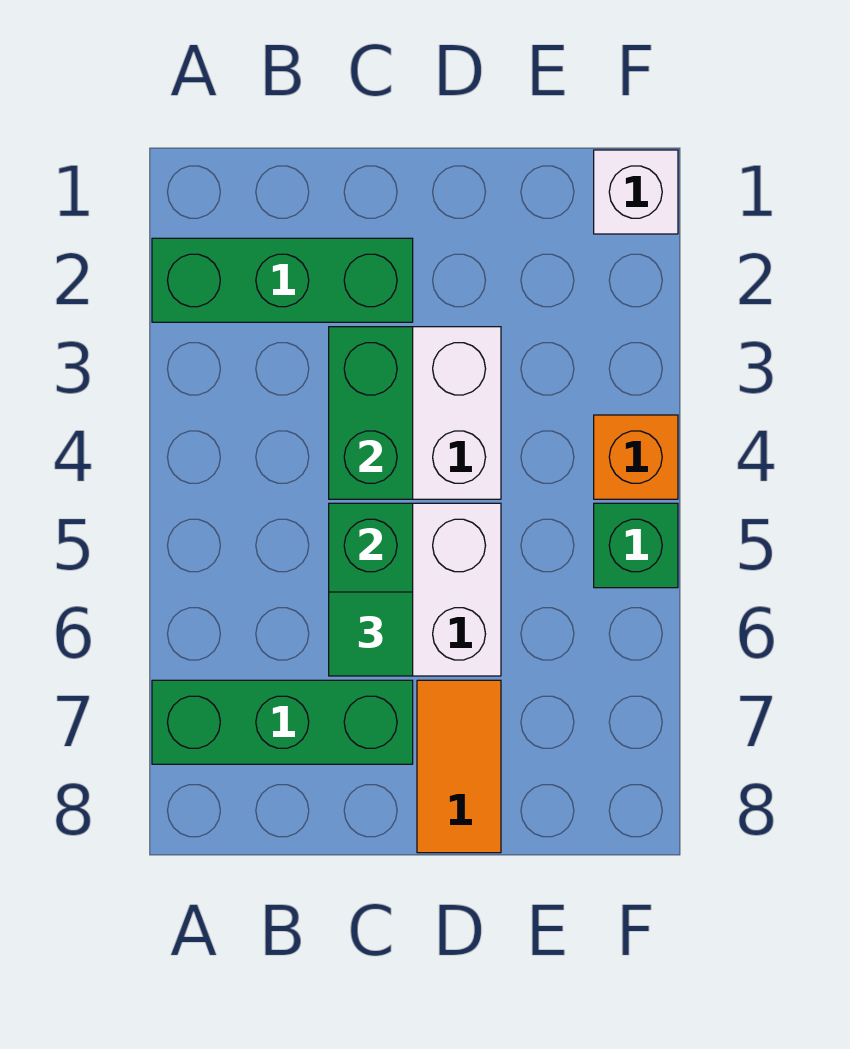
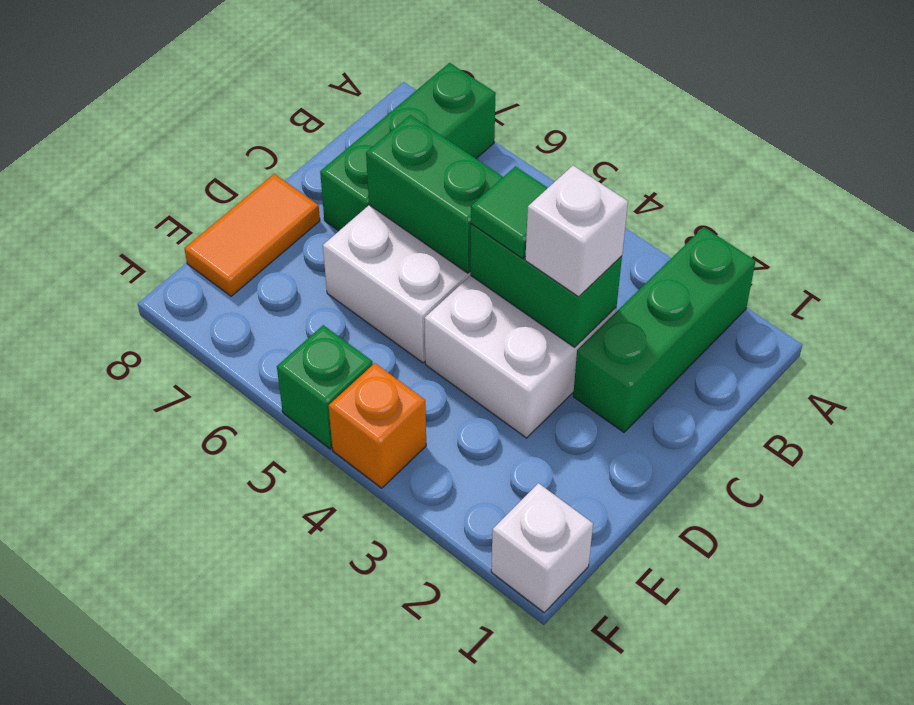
none -> white 1x1 brick [525,166,628,297]
green 1x1 tile [329,592,413,676] -> green 1x1 tile moved to [471,166,547,258]
orange 1x2 tile [417,680,501,853] -> orange 1x2 tile turned to [184,174,320,296]

